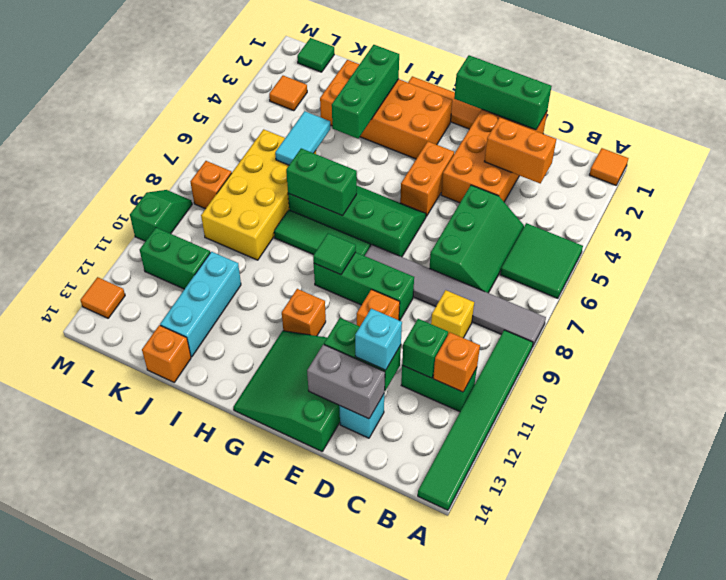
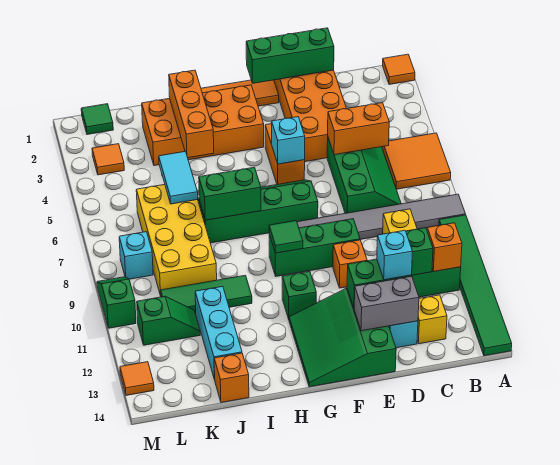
green 2x2 tile [500,223,583,298] -> orange 2x2 tile [383,133,451,189]
orange 1x2 brick [484,118,556,183] -> orange 1x2 brick moved to [328,103,389,155]
none -> yellow 1x1 brick [417,295,447,344]
none -> cyan 1x1 brick [272,117,305,164]
green 1x3 tile [274,210,370,256] -> green 1x3 tile moved to [160,275,252,313]
orange 1x1 brick [282,289,326,336] -> green 1x1 brick [282,271,316,319]
green 1x3 brick [332,45,399,139] -> orange 1x3 brick [169,70,214,158]
green 1x2 brick [140,228,210,289] -> green 1x2 slope [137,296,200,345]
orange 1x1 brick [190,161,232,209] -> cyan 1x1 brick [119,232,153,279]

